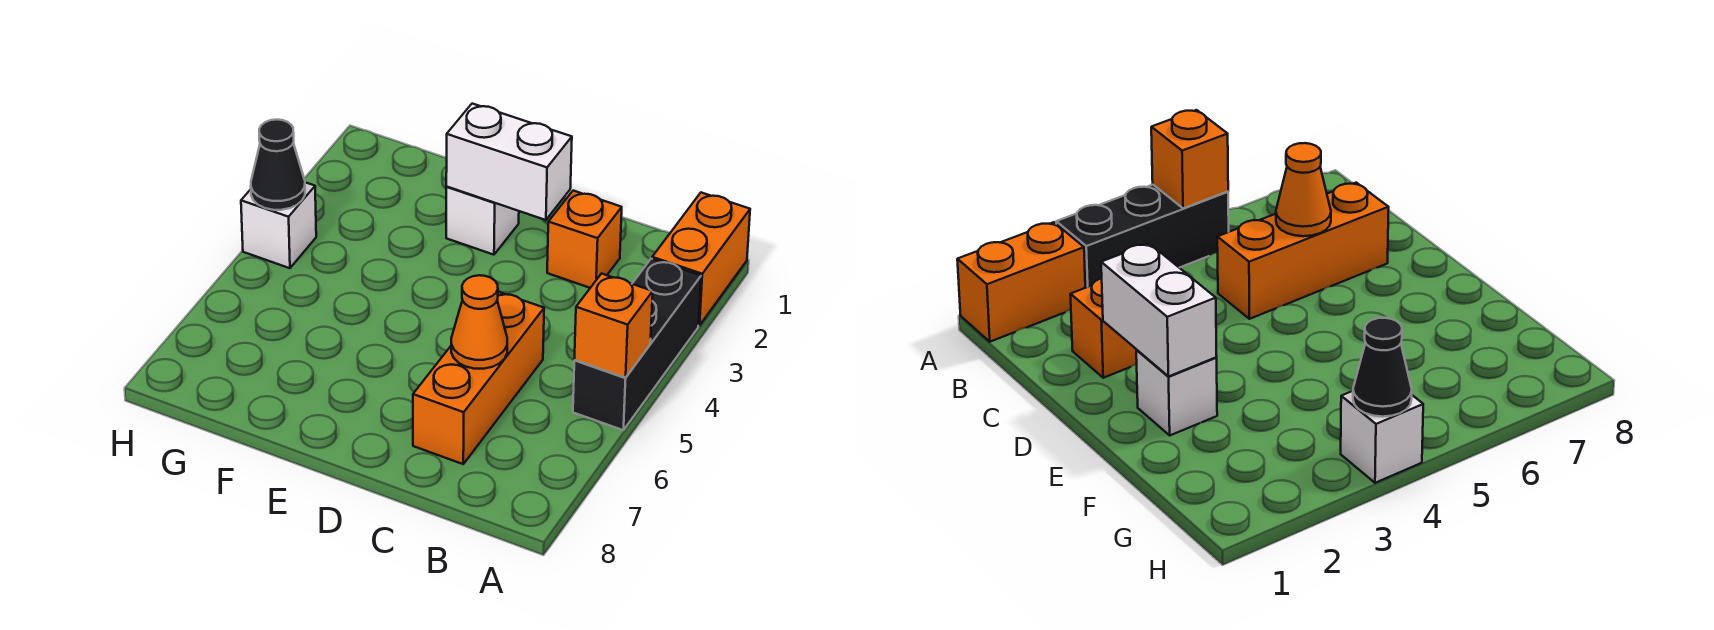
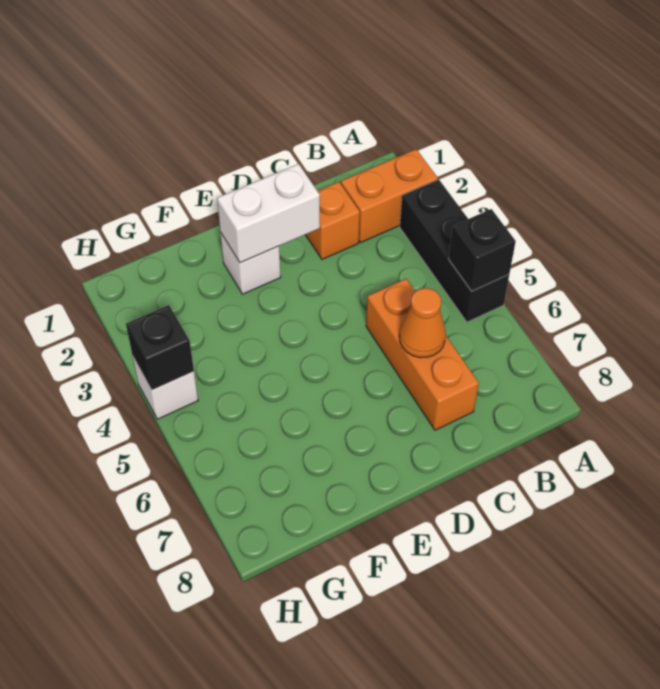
orange 1x2 brick [652,193,750,325] -> orange 1x2 brick turned to [341,149,438,242]
orange 1x1 brick [574,274,653,378] -> black 1x1 brick [449,209,516,291]
black 1x1 cone [251,120,305,210] -> black 1x1 brick [126,305,194,390]

